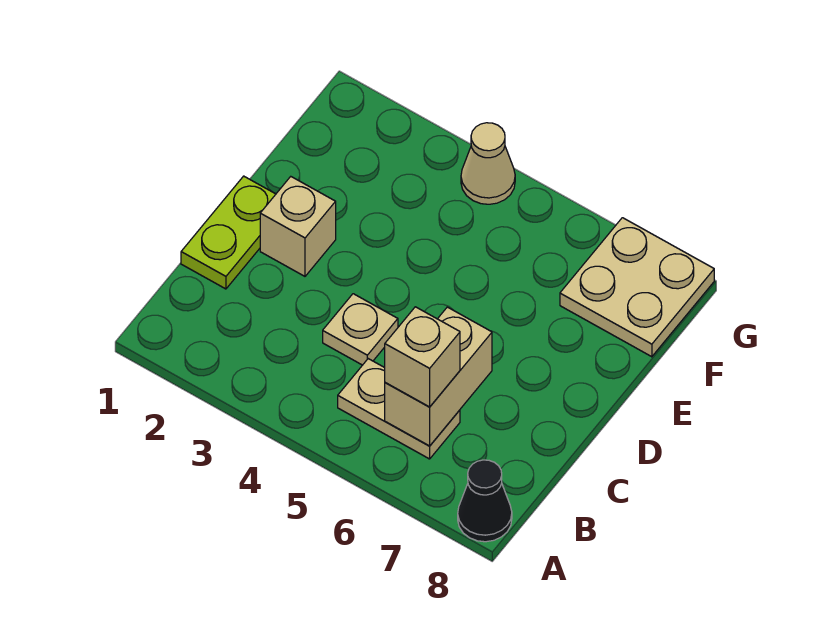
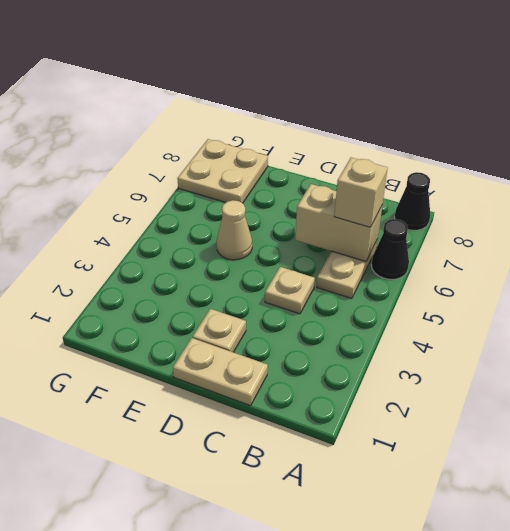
none -> black 1x1 cone [371,219,409,279]
lime 1x2 plate [181,176,276,289] -> tan 1x2 plate [173,338,268,406]
tan 1x1 brick [260,177,336,276] -> tan 1x1 plate [193,309,246,352]
tan 1x1 cone [461,123,515,204] -> tan 1x1 cone moved to [217,200,252,260]

